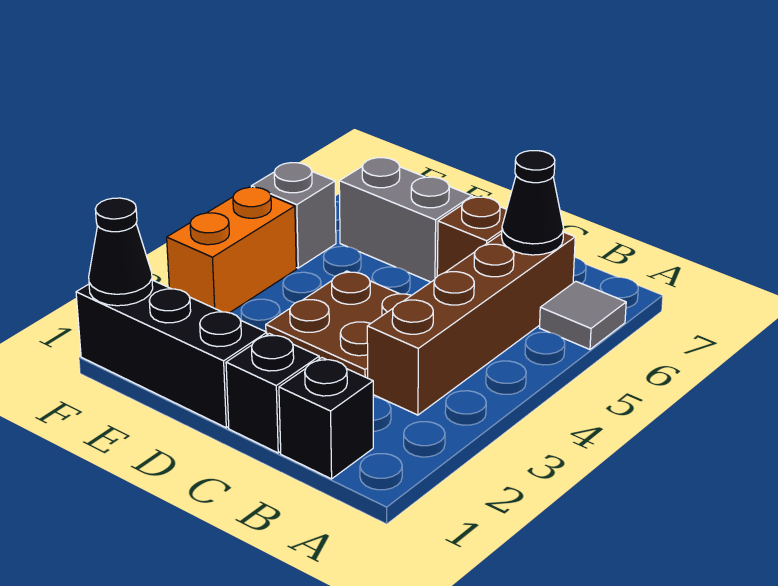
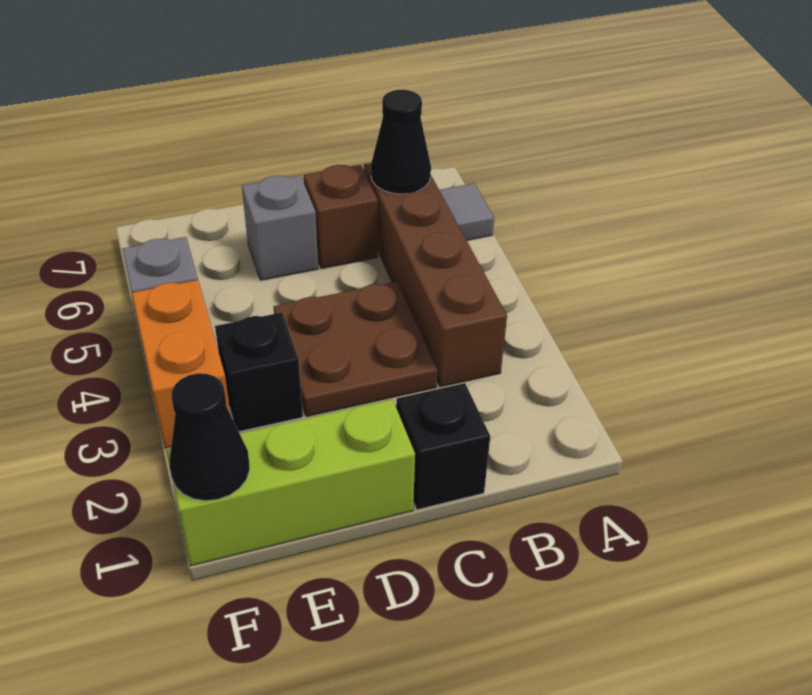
black 1x1 brick [279,358,373,479] -> black 1x1 brick moved to [215,313,303,432]
black 1x3 brick [76,280,267,428] -> lime 1x3 brick [166,399,415,566]
grey 1x2 brick [339,158,472,282] -> grey 1x1 brick [242,175,318,280]

